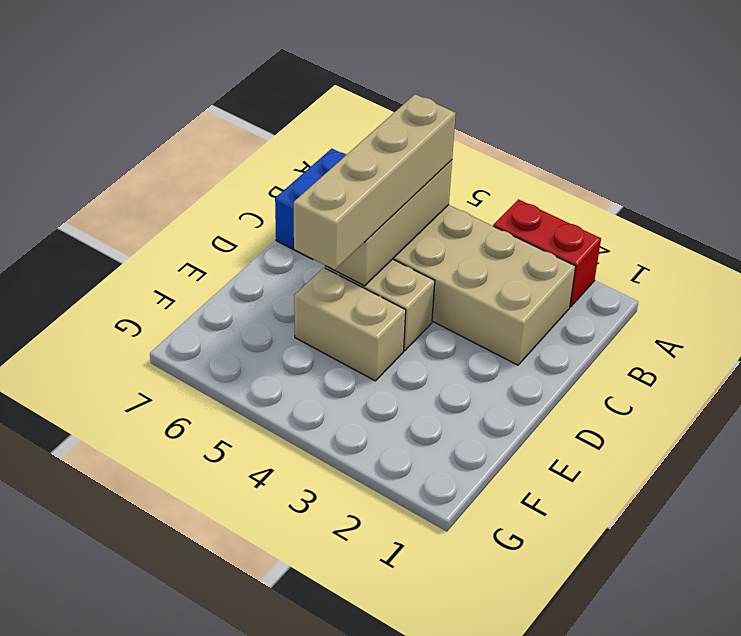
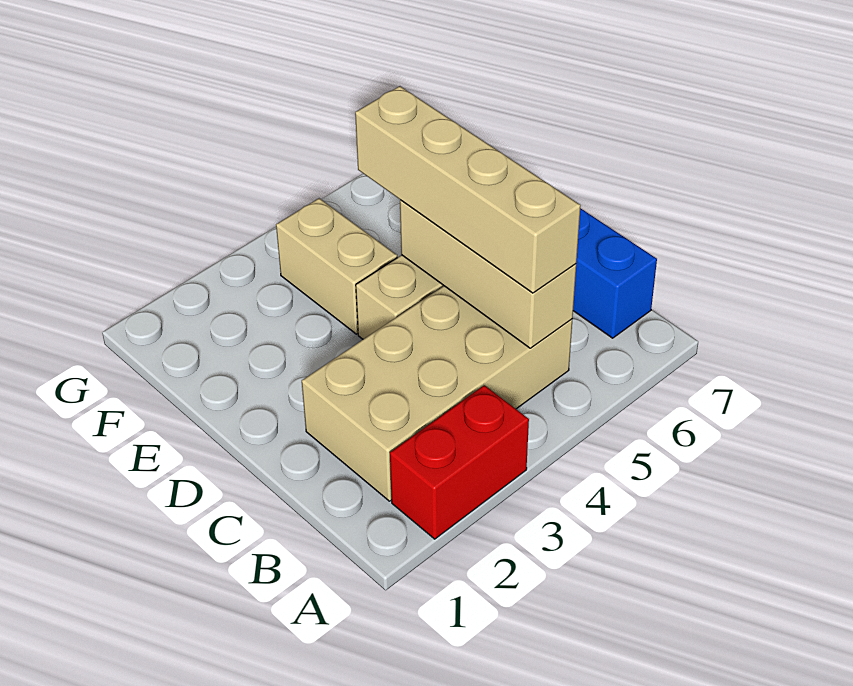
tan 1x2 brick [294,268,406,381] -> tan 1x2 brick turned to [276,198,397,334]

